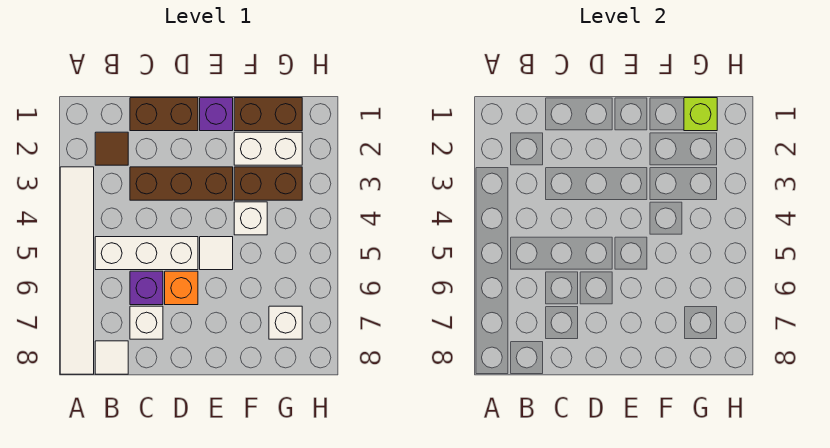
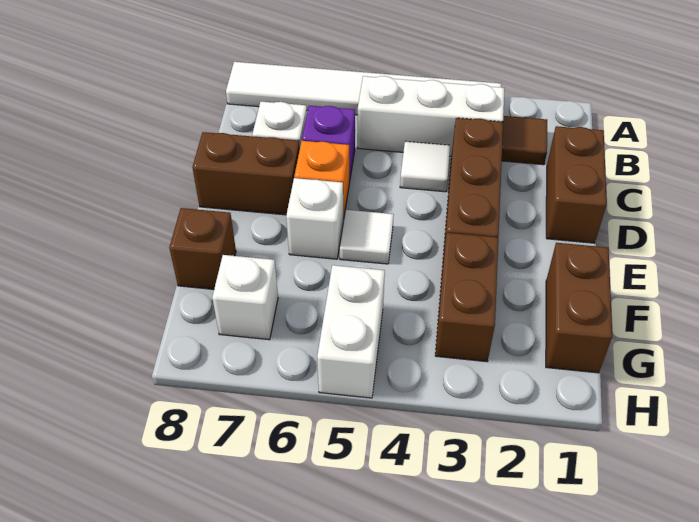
white 1x3 brick [95,237,198,270] -> white 1x3 brick turned to [357,76,505,157]
white 1x1 tile [95,341,128,374] -> white 1x1 tile moved to [400,141,450,192]
none -> brown 1x2 brick [192,132,300,215]
purple 1x1 brick [200,98,233,131] -> none
white 1x2 brick [234,132,302,165] -> white 1x2 brick moved to [317,265,385,398]
white 1x1 brick [234,202,267,235] -> white 1x1 brick moved to [286,178,343,259]
none -> brown 1x1 brick [169,208,236,289]
lime 1x1 brick [684,98,717,131] -> none

